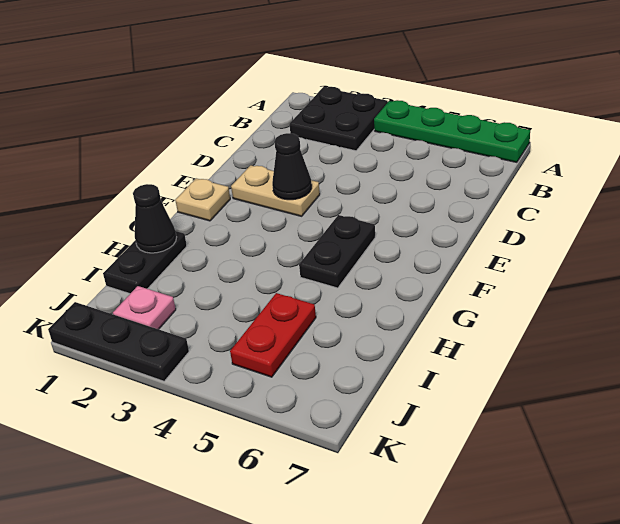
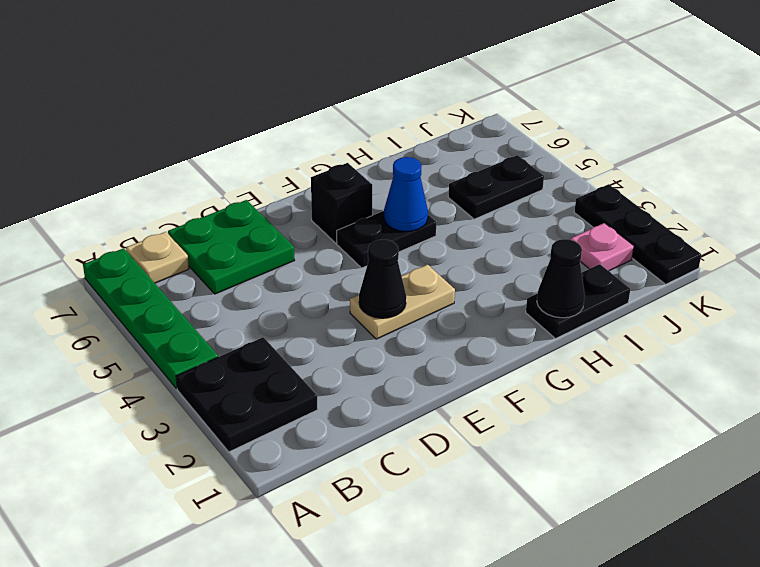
none -> green 2x2 plate [168,200,295,294]
tan 1x2 plate [231,165,320,216] -> tan 1x2 plate turned to [350,265,455,339]
tan 1x1 plate [175,178,230,221] -> tan 1x1 plate moved to [126,232,189,283]
none -> black 1x1 brick [311,163,372,243]
none -> blue 1x1 cone [384,157,428,231]
red 1x2 plate [230,293,316,377] -> black 1x2 plate [448,155,544,219]

